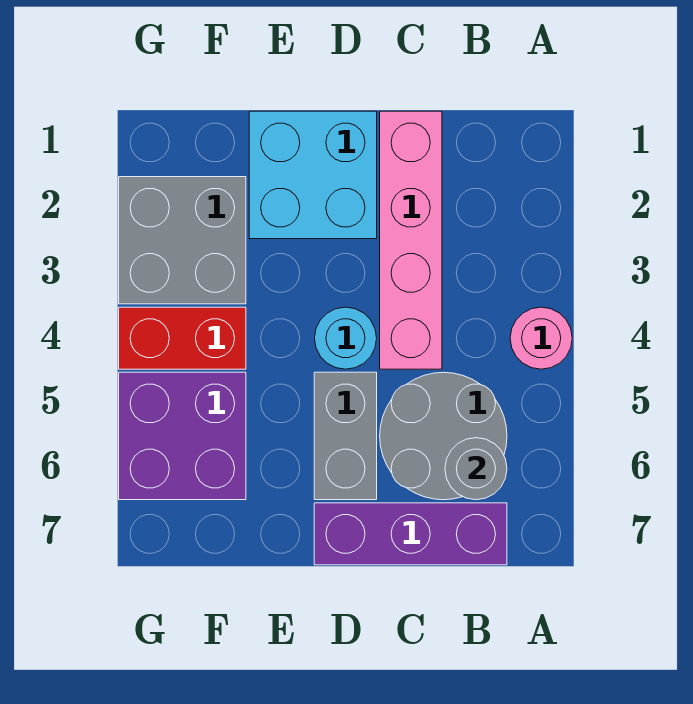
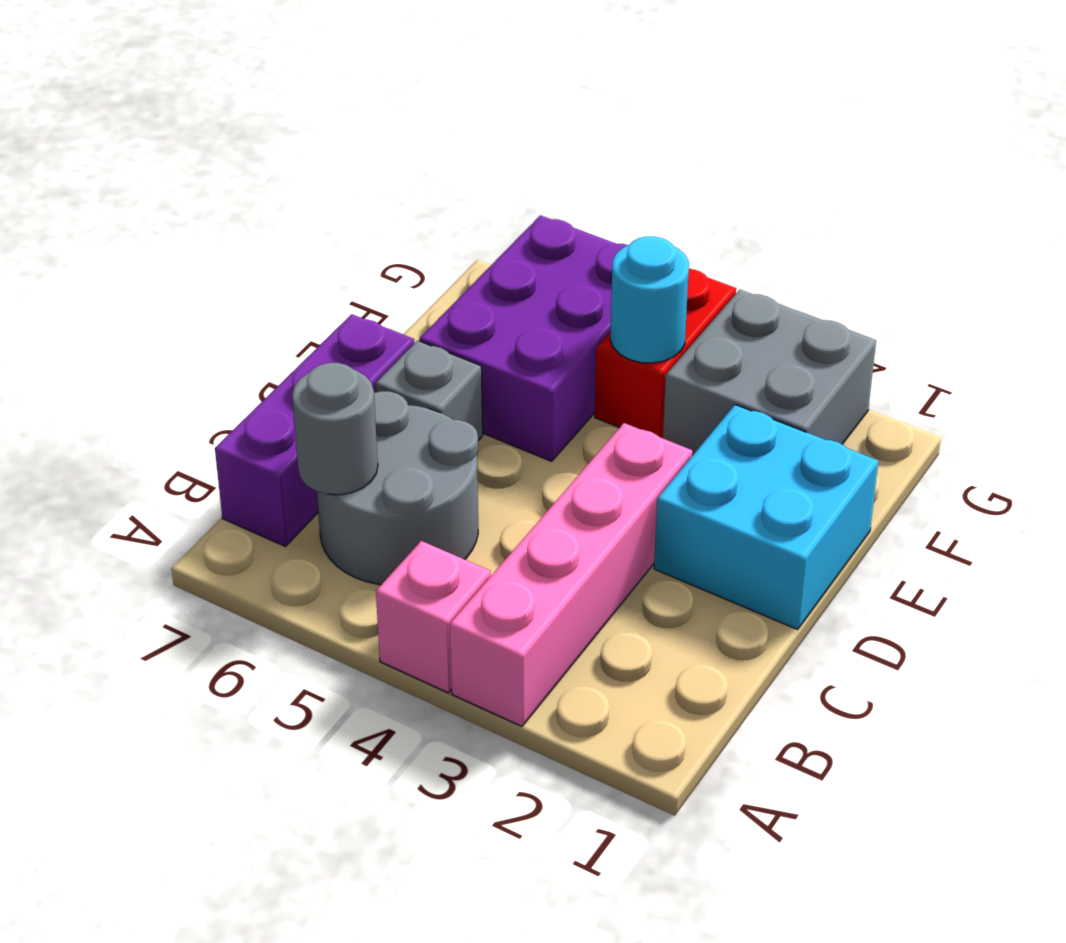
pink 1x1 round brick [510,307,572,369] -> pink 1x1 brick [376,541,491,693]
pink 1x4 brick [380,111,442,369] -> pink 1x4 brick turned to [450,423,692,726]
cyan 1x1 round brick [315,307,377,369] -> cyan 1x1 round brick moved to [610,236,689,363]
grey 1x2 brick [314,372,377,500] -> grey 1x1 brick [376,340,483,441]
purple 2x2 brick [119,372,246,500] -> purple 2x3 brick [420,215,628,461]

